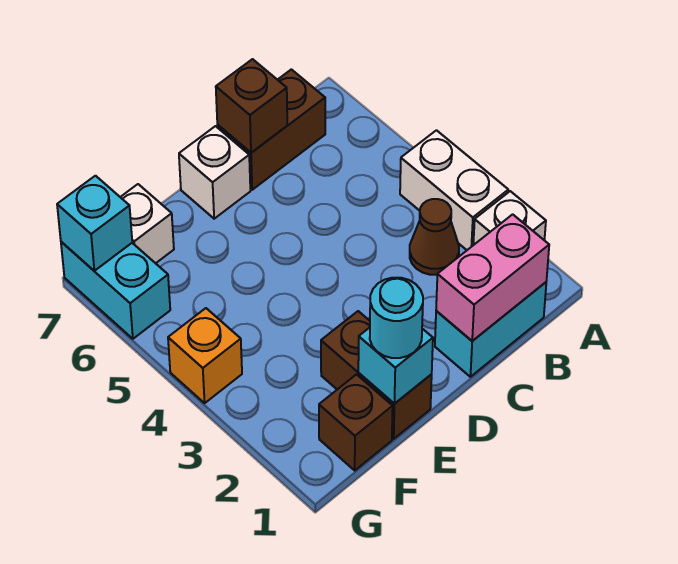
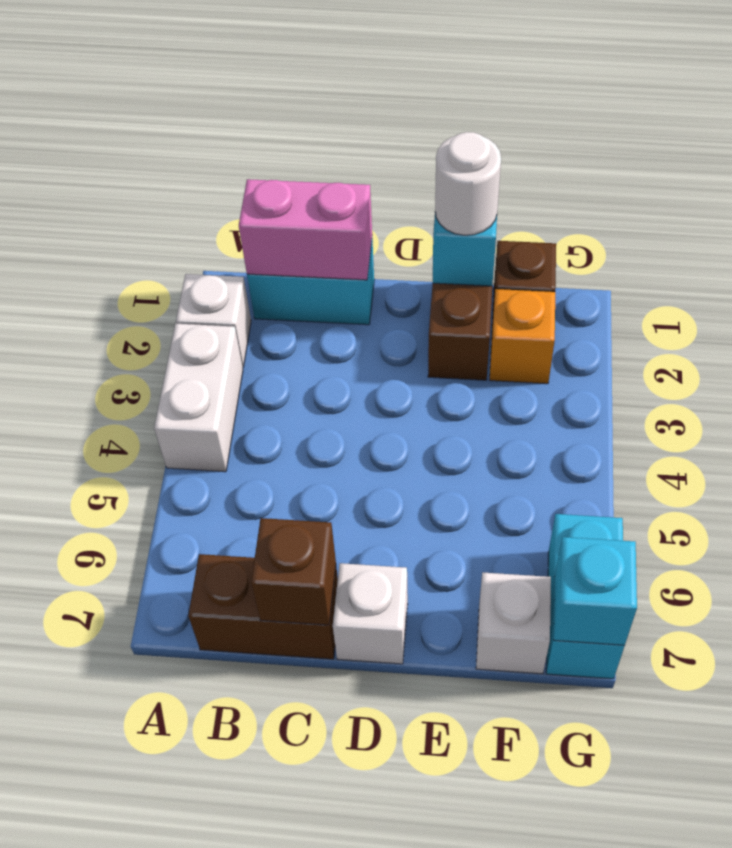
brown 1x1 cone [410,199,459,275] -> none
cyan 1x1 round brick [370,278,423,358] -> white 1x1 round brick [435,132,501,235]
orange 1x1 brick [168,308,242,403] -> orange 1x1 brick moved to [490,289,555,384]

